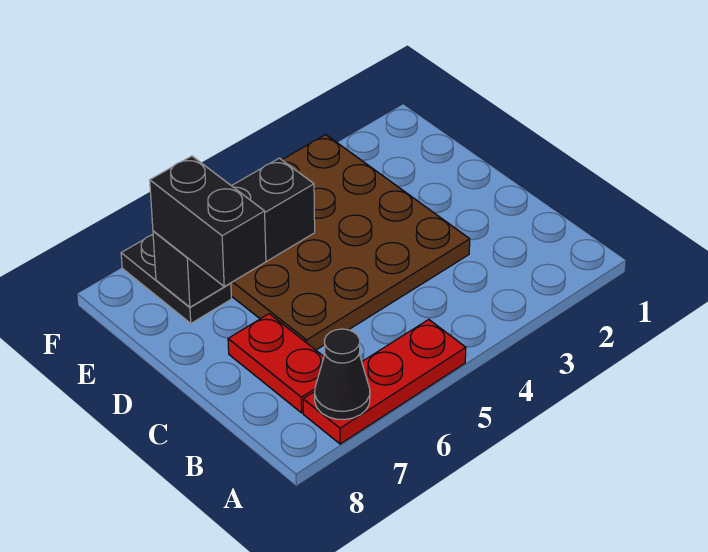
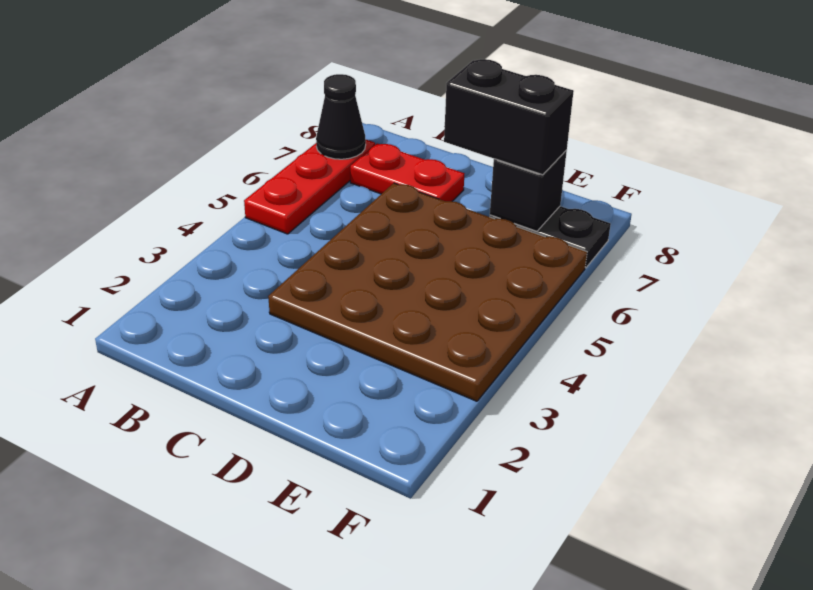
black 1x3 brick [153,158,315,307] -> black 1x1 brick [490,150,567,231]

